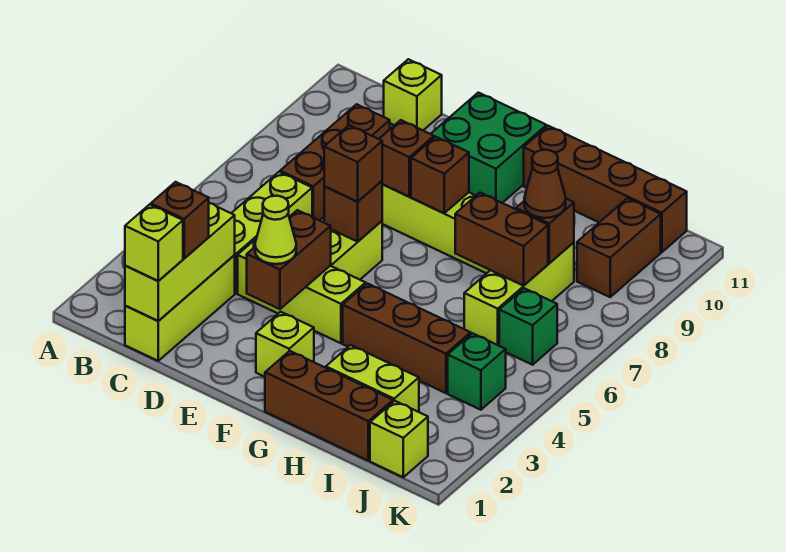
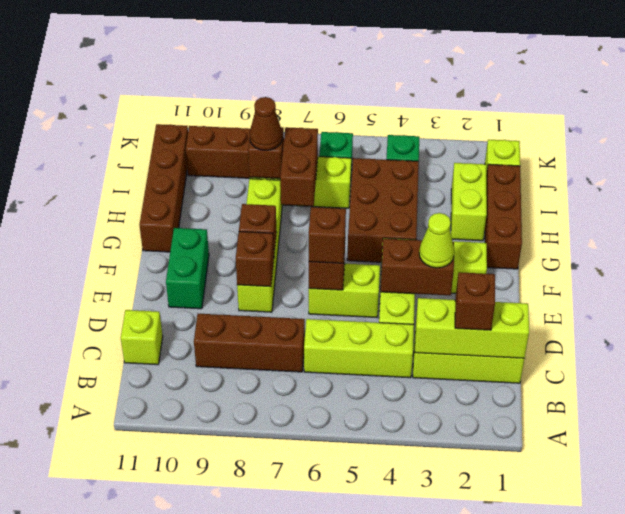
lime 1x1 brick [125,204,183,281] -> none
green 2x2 brick [431,93,547,203] -> green 1x2 brick [166,228,209,309]
brown 1x3 brick [343,283,471,393] -> brown 2x3 brick [347,158,419,262]

